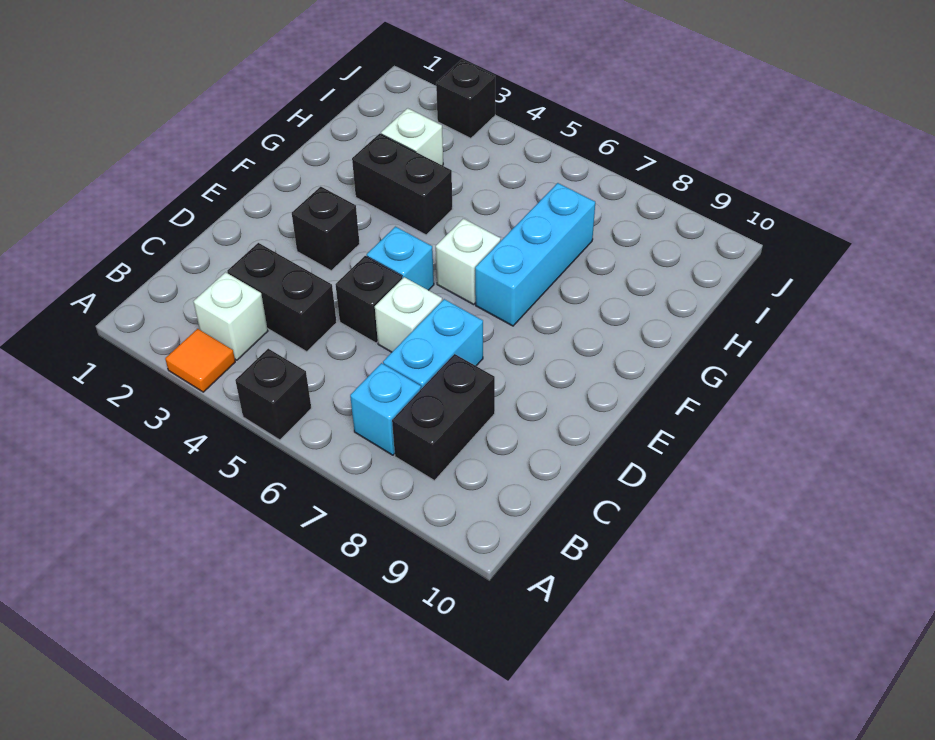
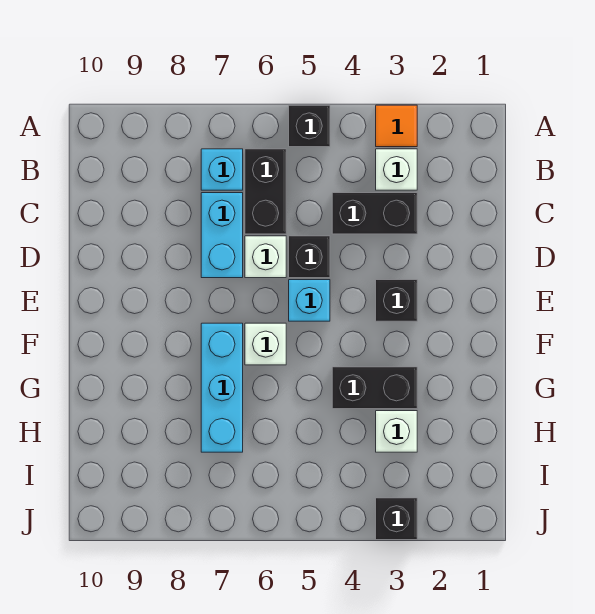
black 1x2 brick [392,354,495,481] -> black 1x2 brick moved to [245,149,286,234]

